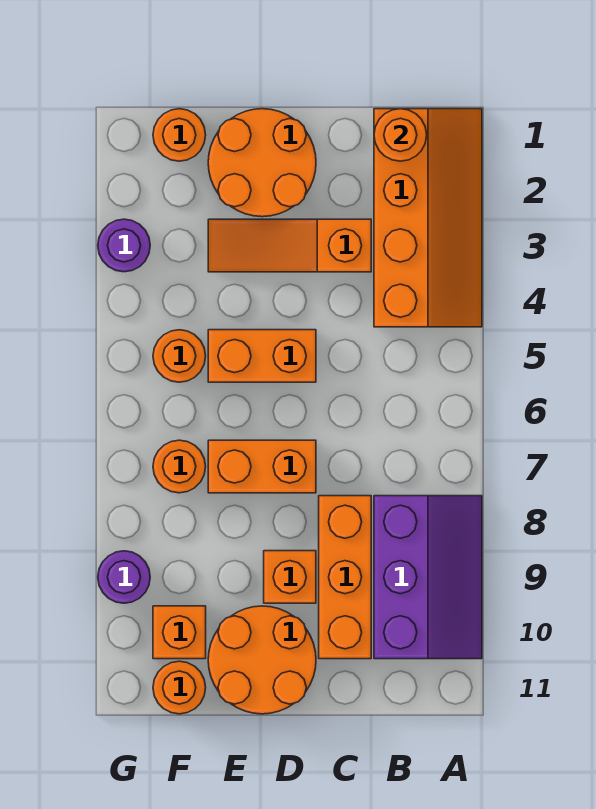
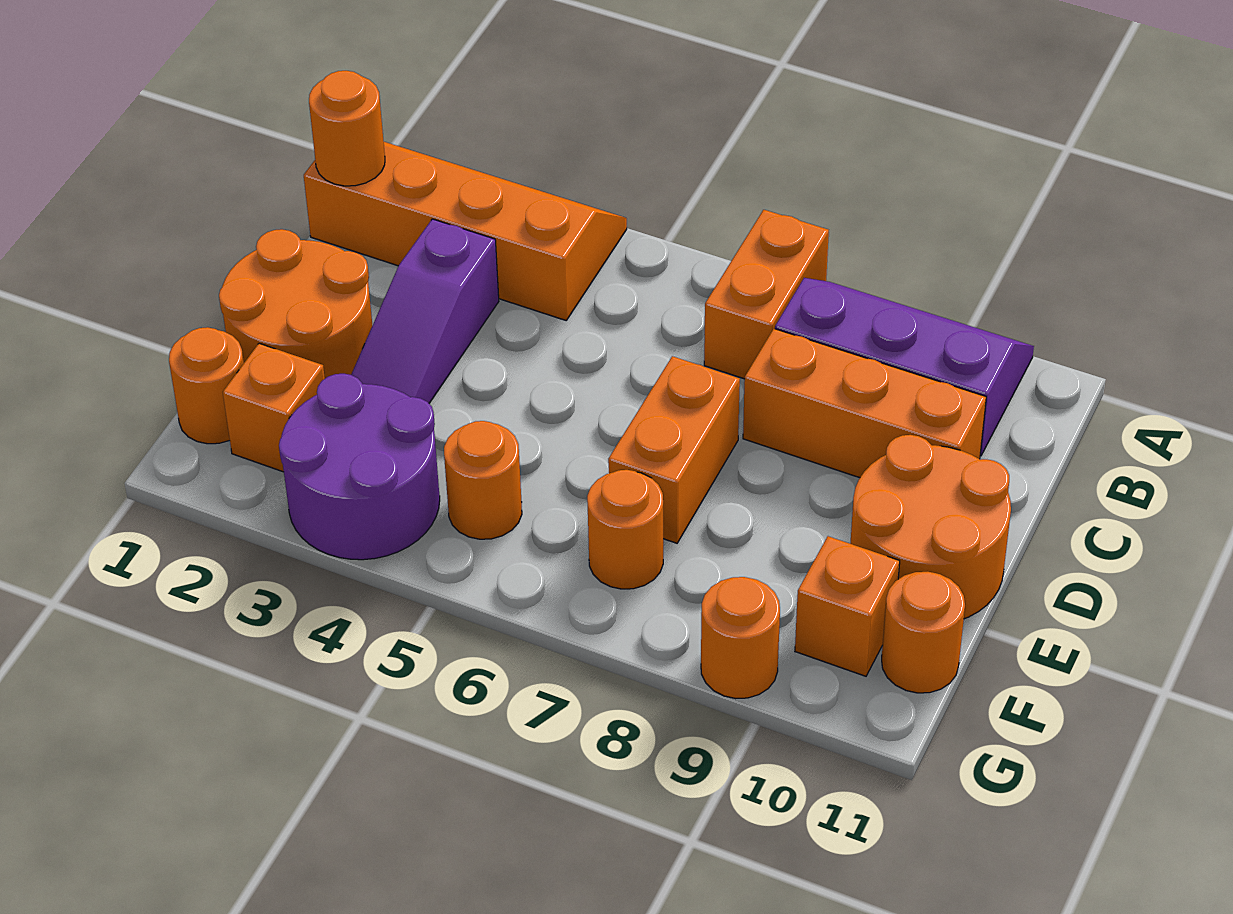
orange 1x3 slope [208,219,371,272] -> purple 1x3 slope [351,219,499,403]
orange 1x2 brick [208,330,316,382] -> orange 1x2 brick moved to [704,210,829,379]
orange 1x1 brick [264,551,316,603] -> orange 1x1 brick moved to [223,343,325,472]
purple 1x1 round brick [98,219,150,272] -> purple 2x2 round brick [279,374,440,560]
purple 1x1 round brick [98,551,150,603] -> orange 1x1 round brick [701,577,780,699]

